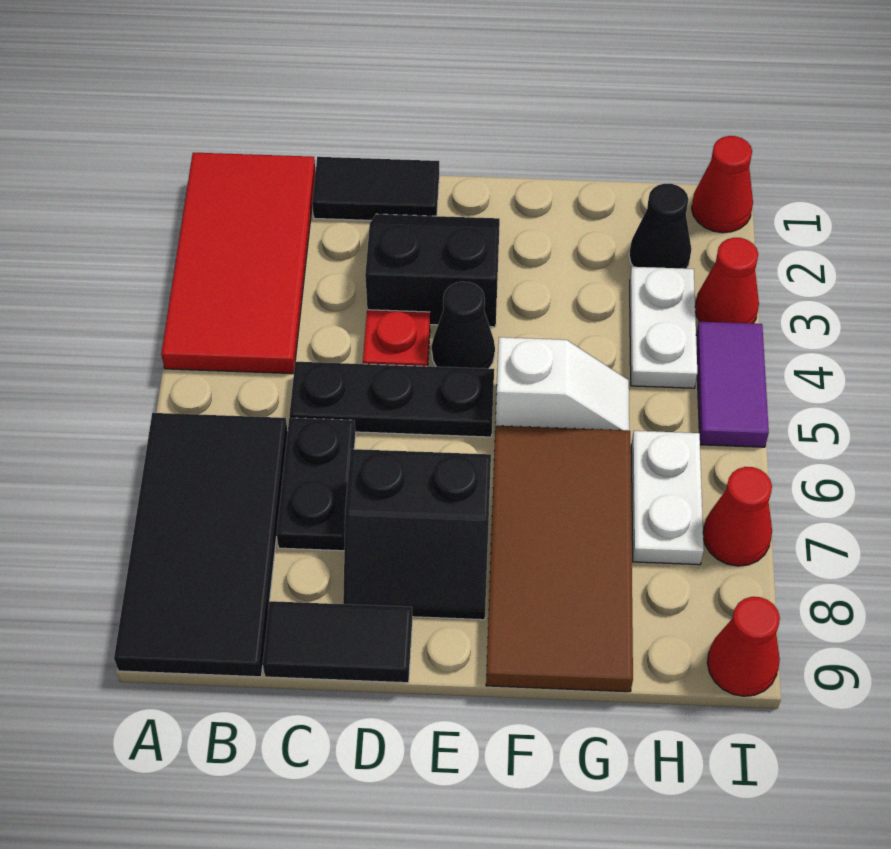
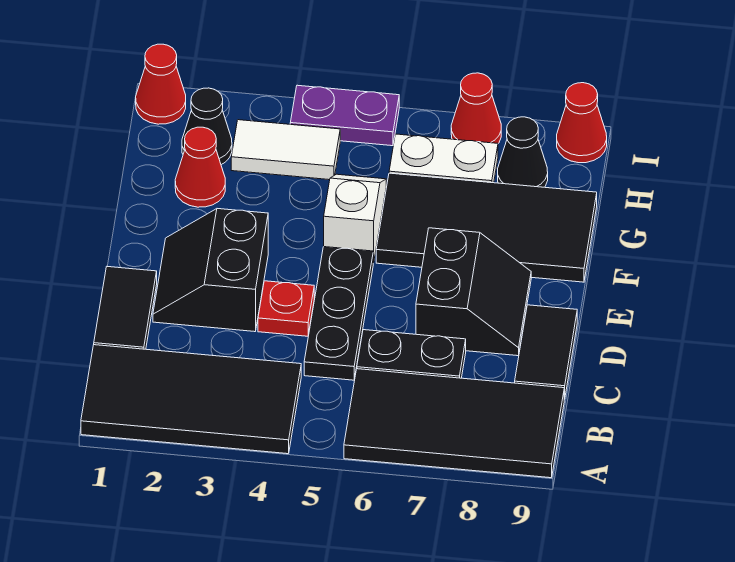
red 2x4 tile [161,153,316,374] -> black 2x4 tile [81,345,301,454]
black 1x1 cone [432,282,495,369] -> black 1x1 cone moved to [498,117,548,187]
brown 2x4 tile [486,426,633,692] -> black 2x4 tile [376,173,597,282]
white 1x2 plate [630,267,697,388] -> white 1x2 tile [231,120,340,180]
red 1x1 cone [695,238,759,324] -> red 1x1 cone moved to [175,127,225,207]
purple 1x2 tile [696,322,769,447] -> purple 1x2 plate [290,85,399,146]

